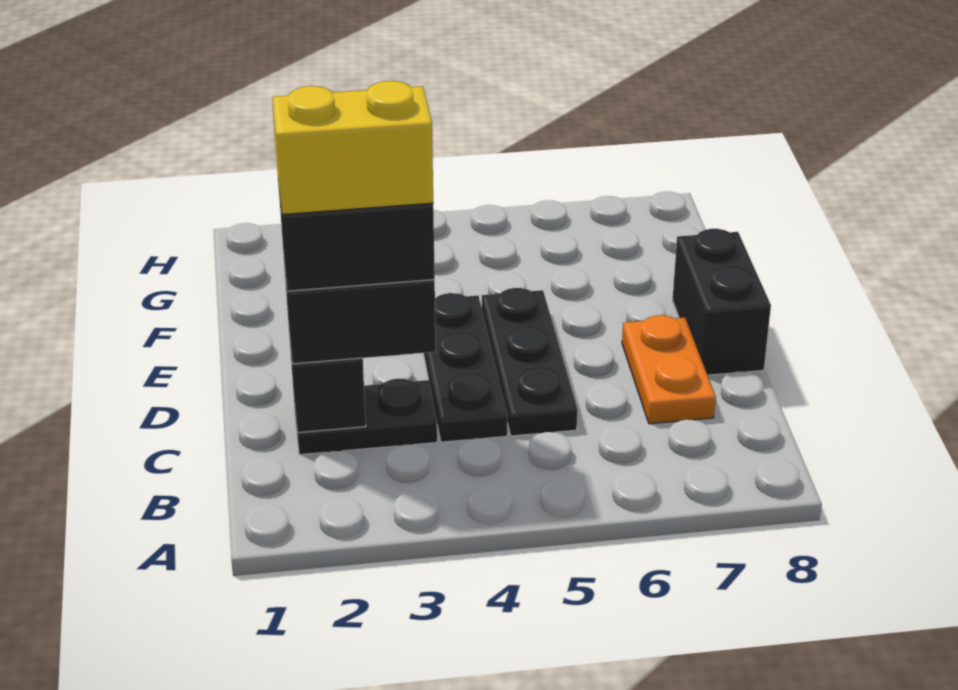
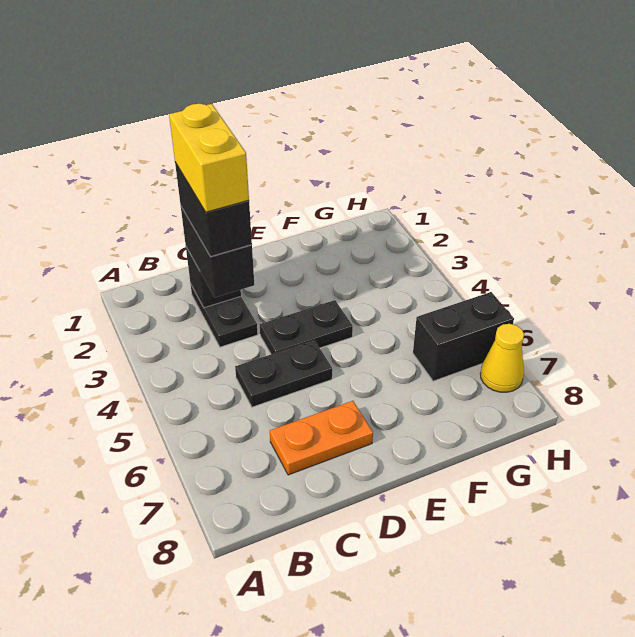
black 1x3 plate [423,293,507,442] -> black 1x2 plate [260,300,353,354]
black 1x3 plate [482,288,577,436] -> black 1x2 plate [235,340,332,407]
black 1x2 brick [672,229,771,375] -> black 1x2 brick moved to [413,292,514,381]
none -> yellow 1x1 cone [480,324,524,392]

